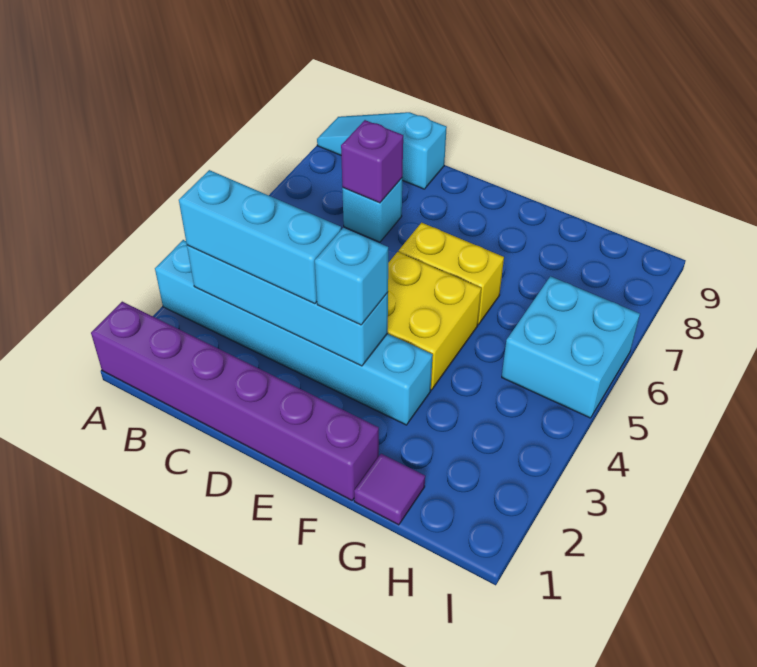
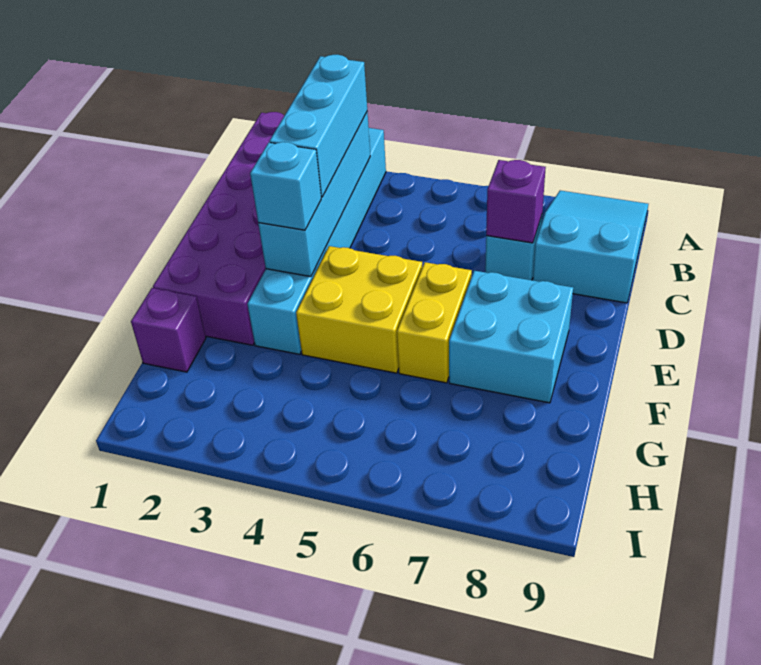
purple 1x6 brick [91,302,379,500] -> purple 2x6 brick [153,112,284,345]
cyan 1x3 slope [317,112,447,189] -> cyan 2x3 slope [533,191,648,303]
purple 1x1 tile [354,454,425,525] -> purple 1x1 brick [131,288,206,372]
cyan 2x2 brick [502,276,640,418] -> cyan 2x2 brick moved to [449,271,573,403]

